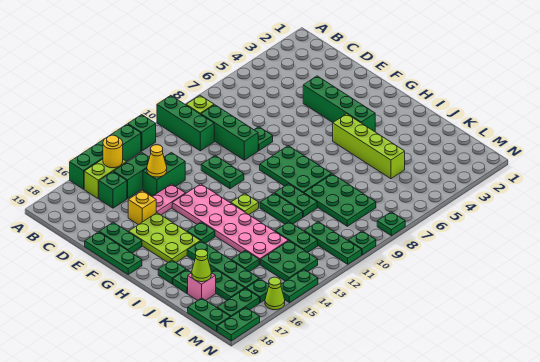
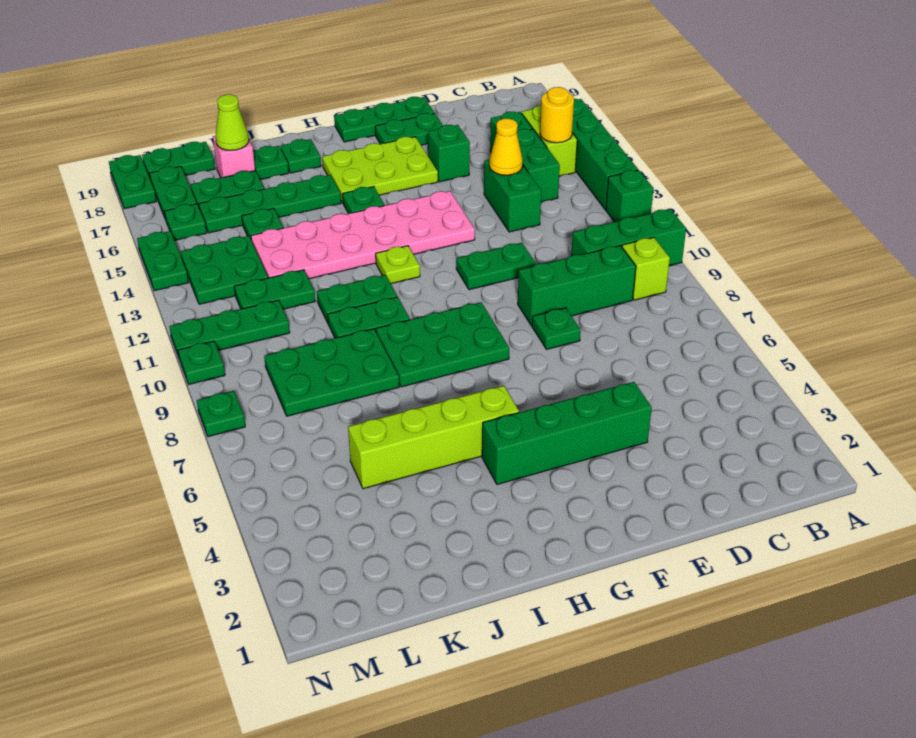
pink 1x2 plate [152,184,185,215] -> none
yellow 1x1 brick [128,191,156,225] -> green 1x1 brick [428,125,470,182]
lime 1x1 cone [265,277,285,310] -> none

